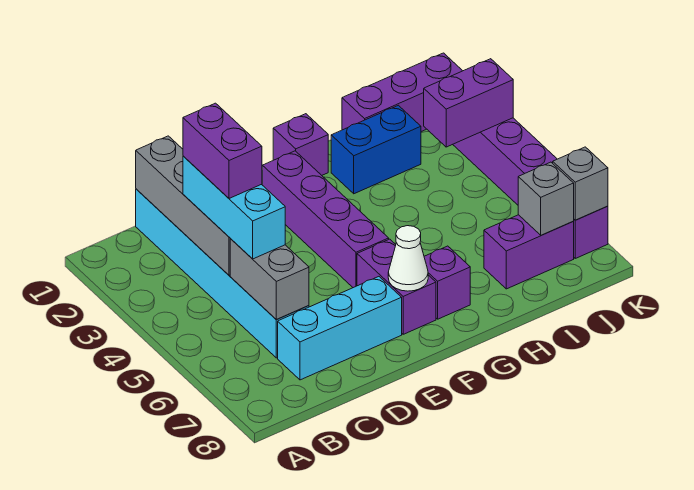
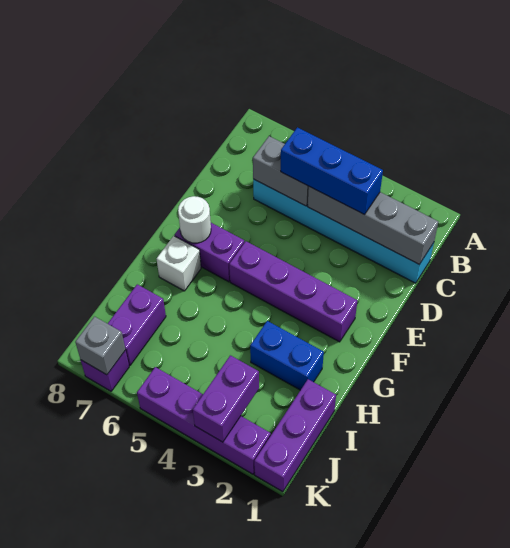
cyan 1x3 brick [183,156,285,259] -> blue 1x3 brick [281,127,383,215]
purple 1x2 brick [183,103,262,198] -> none
cyan 1x3 brick [278,277,402,380] -> none
white 1x1 cone [388,226,428,291] -> white 1x1 round brick [178,196,211,243]
purple 1x1 brick [273,114,328,175] -> none
purple 1x1 brick [424,246,470,319] -> white 1x1 brick [157,236,201,291]
blue 1x2 brick [331,105,421,194] -> blue 1x2 brick turned to [250,321,324,390]
grey 1x1 brick [518,162,574,235] -> none

